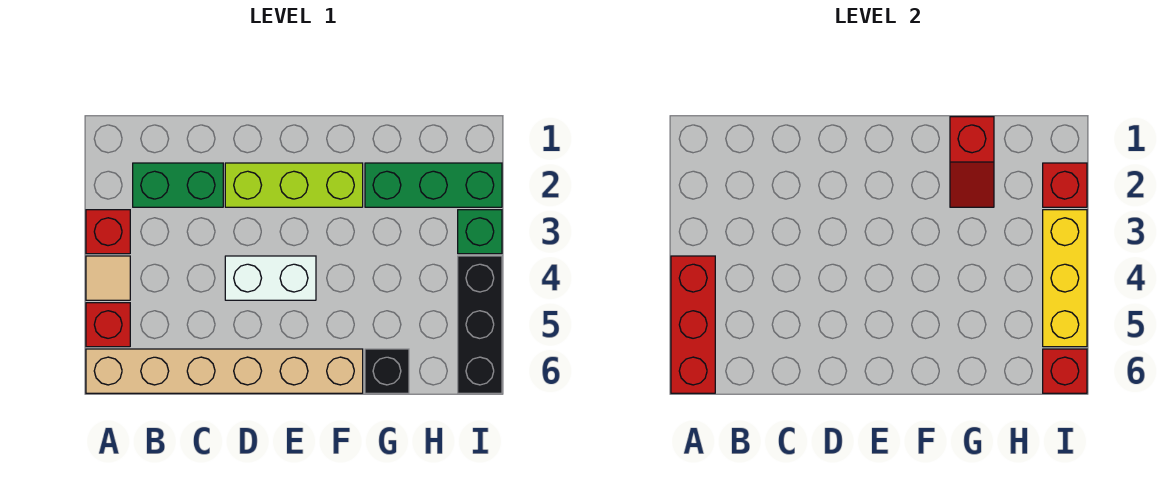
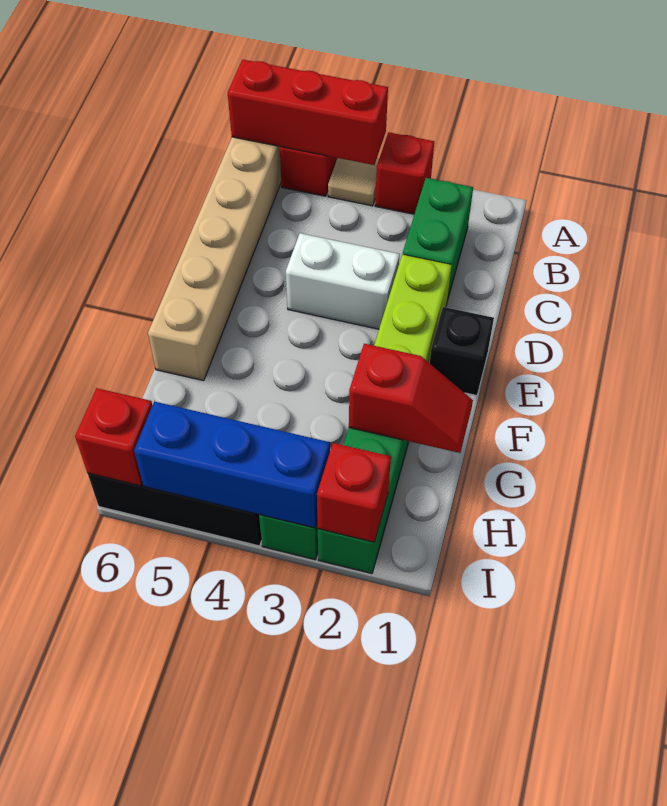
white 1x2 brick [225,256,316,300] -> white 1x2 brick turned to [286,233,400,329]
red 1x2 slope [950,117,994,207] -> red 1x2 slope turned to [349,344,473,453]
black 1x1 brick [365,349,409,393] -> black 1x1 brick moved to [430,307,494,396]
yellow 1x3 brick [1043,210,1087,347] -> blue 1x3 brick [134,402,330,528]

